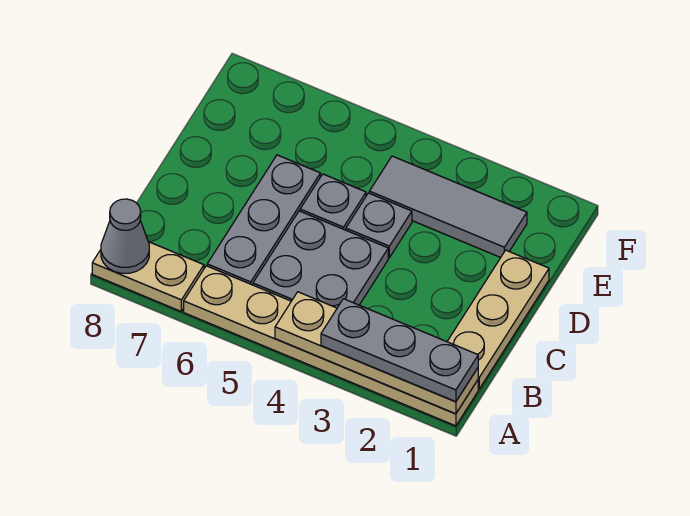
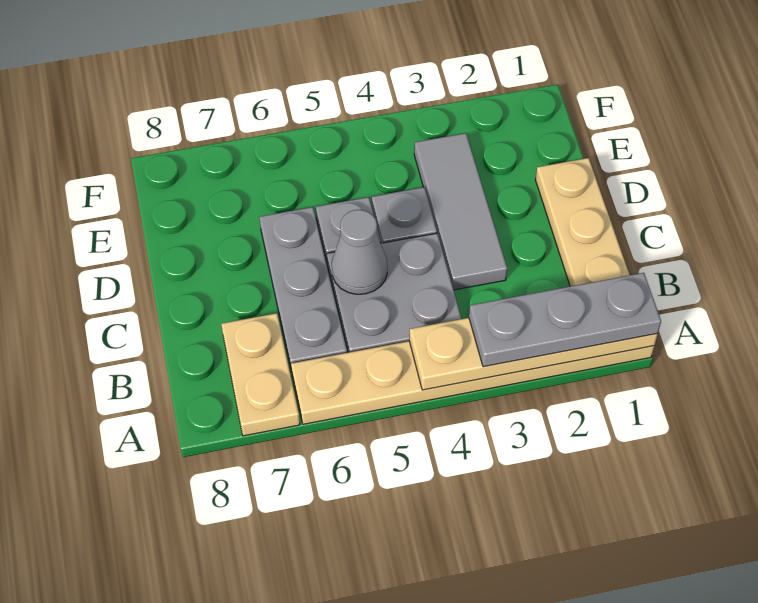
tan 1x2 plate [92,242,204,311] -> tan 1x2 plate turned to [221,313,300,436]
grey 1x1 cone [101,199,149,273] -> grey 1x1 cone moved to [332,210,387,294]
grey 1x3 tile [369,156,527,257] -> grey 1x3 tile turned to [414,133,507,290]

